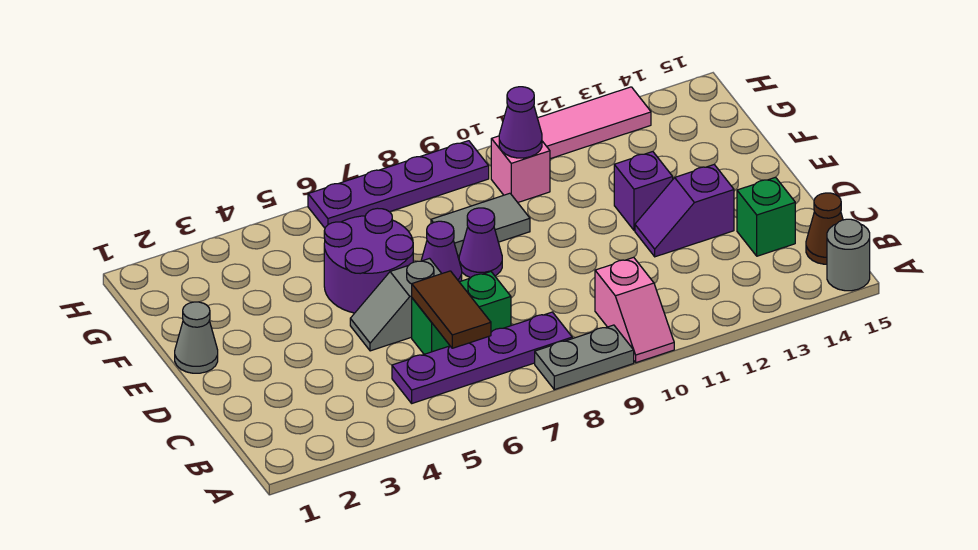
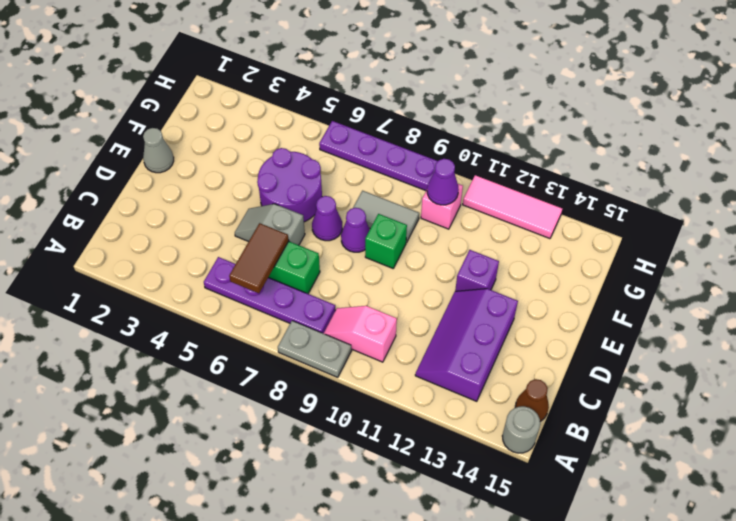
pink 1x2 slope [595,257,674,363] -> pink 1x2 slope turned to [323,306,397,362]
green 1x1 brick [737,177,795,256] -> green 1x1 brick moved to [365,214,407,268]
purple 1x2 slope [635,165,734,257] -> purple 2x3 slope [415,289,518,401]

